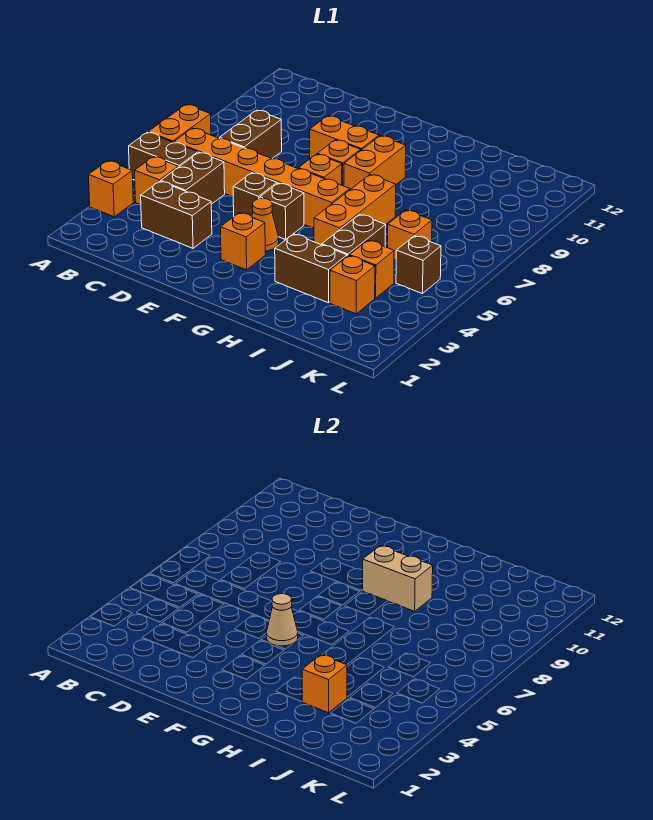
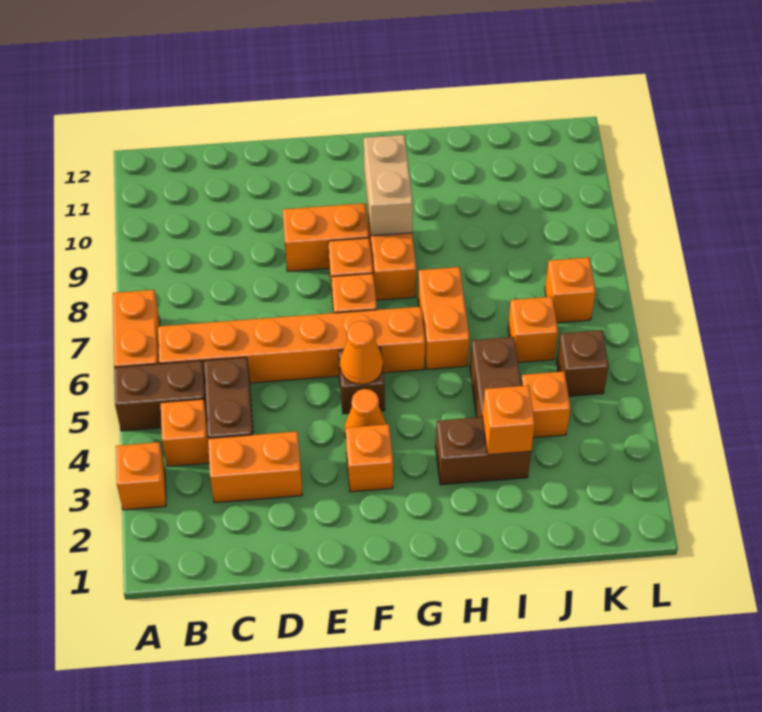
brown 1x2 brick [141,181,212,248] -> orange 1x2 brick [208,432,302,503]
brown 1x2 brick [220,110,282,159] -> none
brown 1x1 brick [233,173,277,216] -> none
tan 1x1 cone [266,594,298,646] -> orange 1x1 cone [340,321,383,385]
tan 1x2 brick [362,546,433,611] -> tan 1x2 brick turned to [364,135,413,236]
orange 1x3 brick [314,175,396,245] -> orange 1x2 brick [418,267,470,369]
orange 1x1 brick [330,256,375,314] -> orange 1x1 brick moved to [545,258,596,323]

